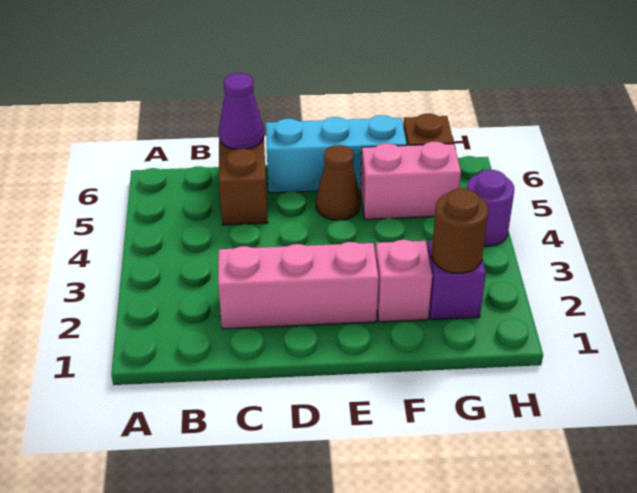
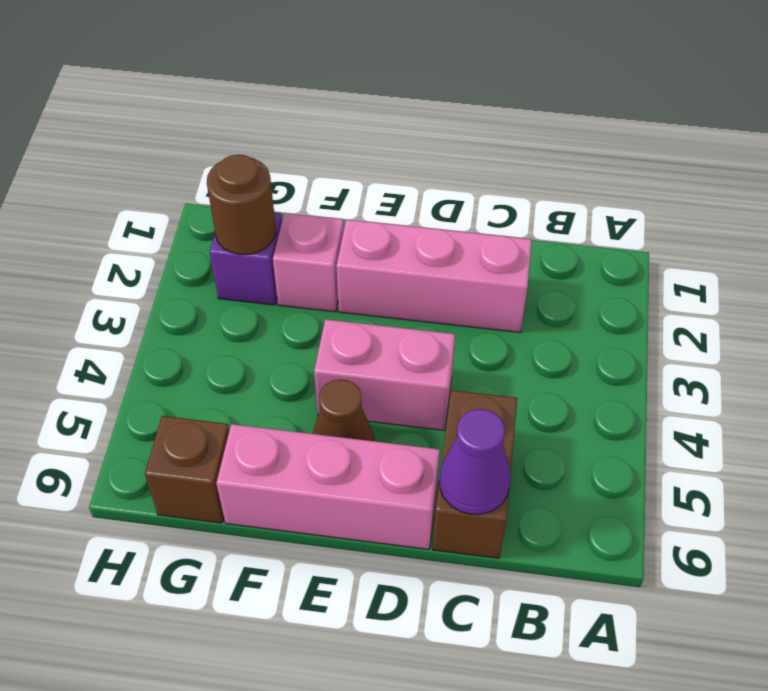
cyan 1x3 brick [266,115,407,193] -> pink 1x3 brick [216,424,440,549]
pink 1x2 brick [361,142,461,219] -> pink 1x2 brick moved to [314,319,455,430]
purple 1x1 round brick [467,170,514,246] -> none

